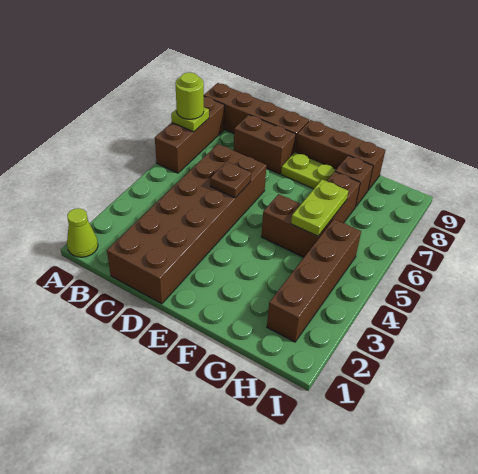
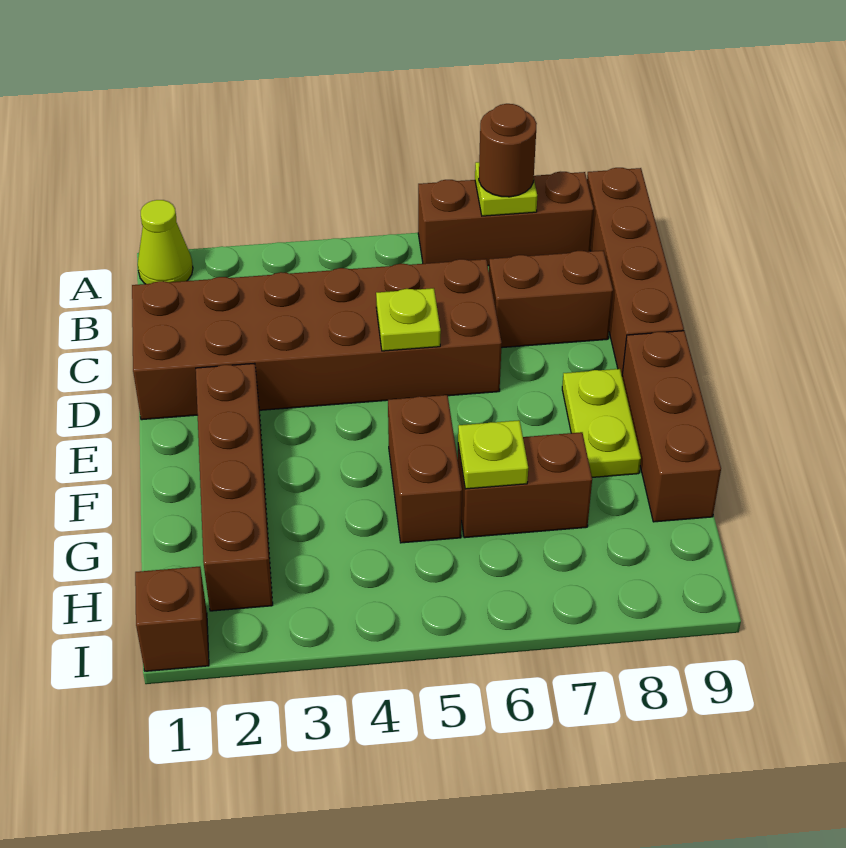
lime 1x1 round brick [176,72,204,119] -> brown 1x1 round brick [479,104,537,197]
brown 1x2 brick [234,115,296,174] -> brown 1x2 brick turned to [489,251,613,348]
brown 1x1 plate [210,162,251,198] -> lime 1x1 plate [376,288,441,351]
lime 1x2 plate [291,179,348,236] -> lime 1x1 plate [458,420,528,489]
brown 1x1 brick [335,155,373,207] -> brown 1x1 brick moved to [135,567,209,671]
brown 1x4 brick [267,219,361,342] -> brown 1x4 brick turned to [196,363,273,611]

